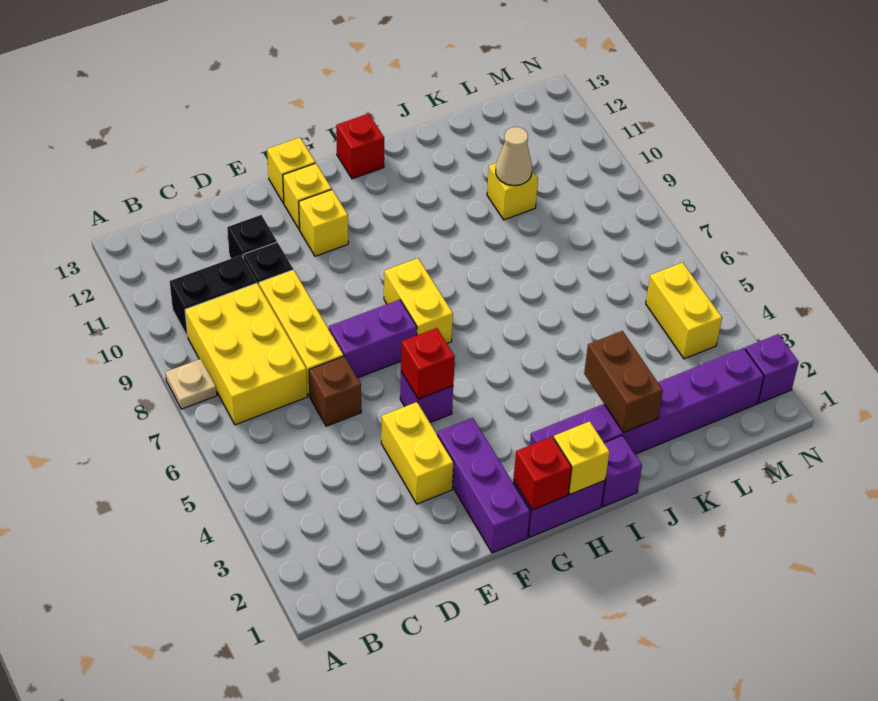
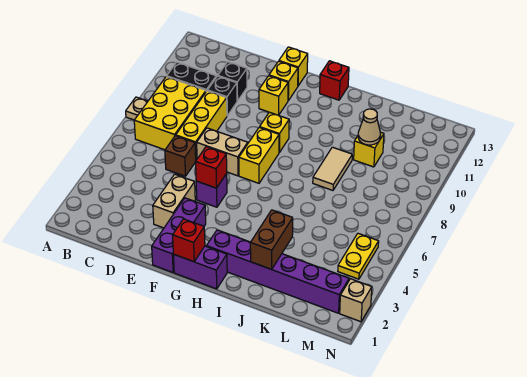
yellow 1x2 brick [381,402,454,504] -> tan 1x2 brick [153,174,195,228]
purple 1x2 brick [329,300,417,378] -> tan 1x2 brick [197,128,248,176]
yellow 1x1 brick [554,421,610,494] -> yellow 1x1 brick moved to [260,112,289,152]
purple 1x1 brick [602,436,642,507] -> none
none -> tan 1x2 tile [313,147,352,190]
yellow 1x2 brick [646,262,722,359] -> yellow 1x2 plate [338,234,379,279]
purple 1x1 brick [745,334,799,403] -> tan 1x1 brick [340,279,372,322]

